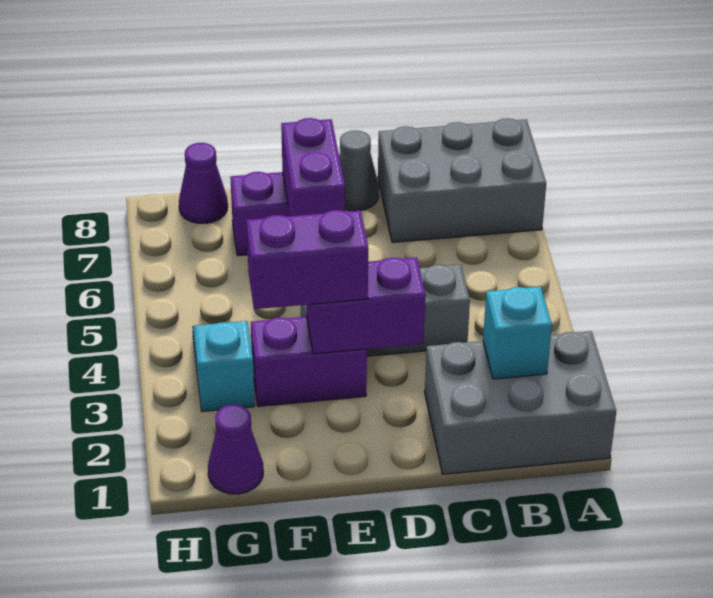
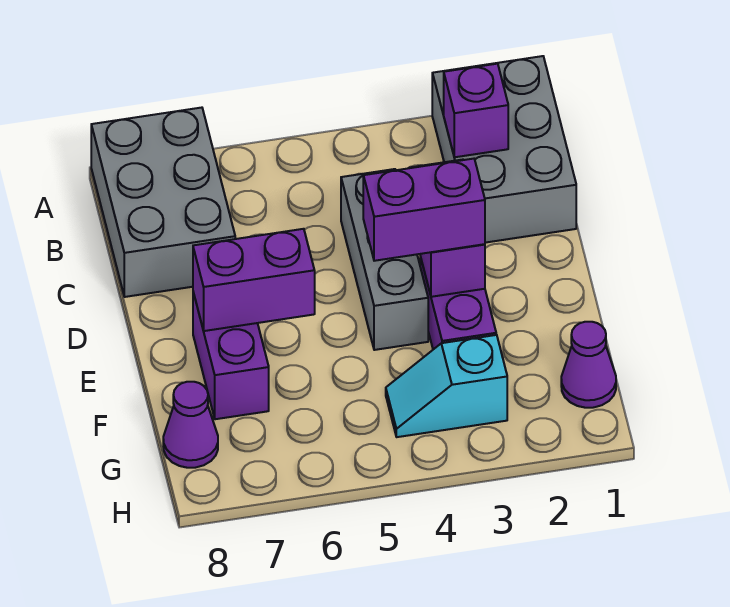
cyan 1x1 brick [483,287,552,379] -> purple 1x1 brick [444,64,508,157]
grey 1x1 cone [339,130,379,211] -> none
purple 1x2 brick [246,210,368,309] -> purple 1x2 brick turned to [363,159,485,261]

